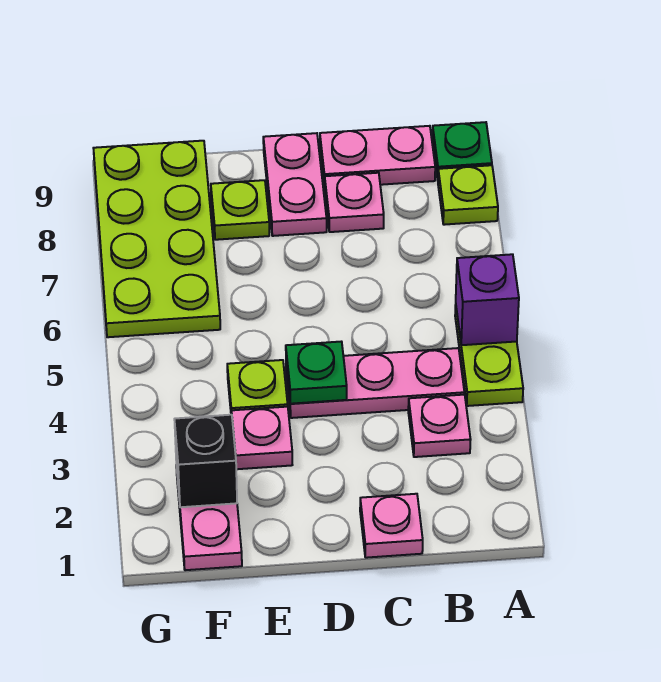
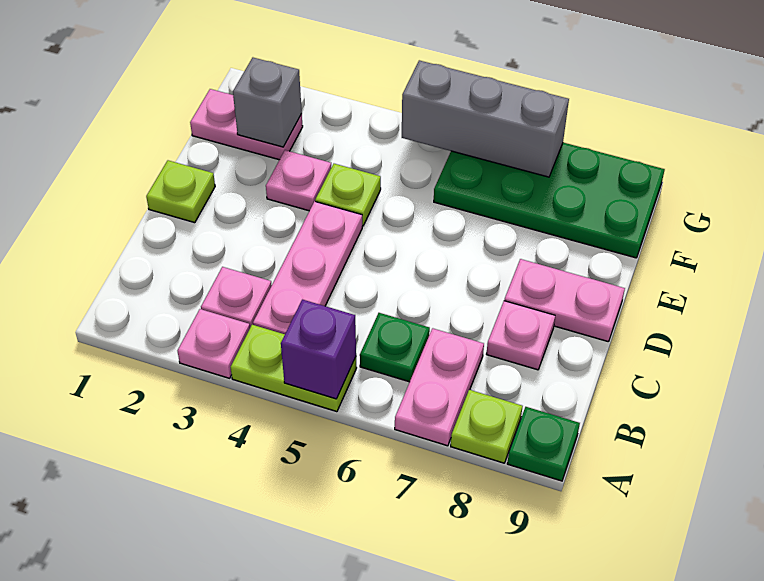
pink 1x2 plate [320,126,435,188] -> pink 1x2 plate moved to [395,328,484,446]
pink 1x1 plate [360,494,423,558] -> pink 1x1 plate moved to [178,309,250,378]
green 1x1 plate [286,342,347,404] -> green 1x1 plate moved to [360,313,430,382]
lime 1x1 plate [211,180,269,240] -> lime 1x1 plate moved to [146,160,215,223]
black 1x1 brick [174,415,237,507] -> grey 1x1 brick [233,58,302,147]
lime 2x4 plate [93,141,220,337] -> green 2x4 plate [434,143,665,258]
none -> grey 1x3 brick [402,60,569,177]

